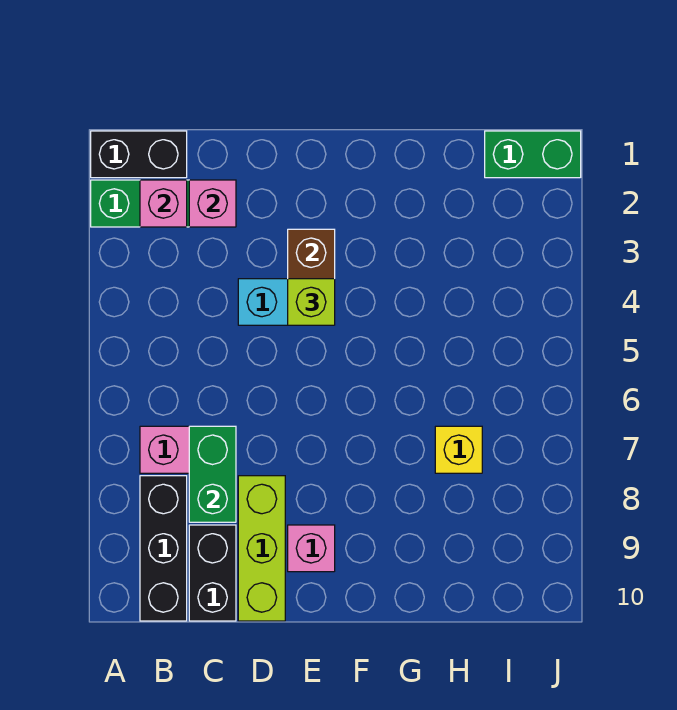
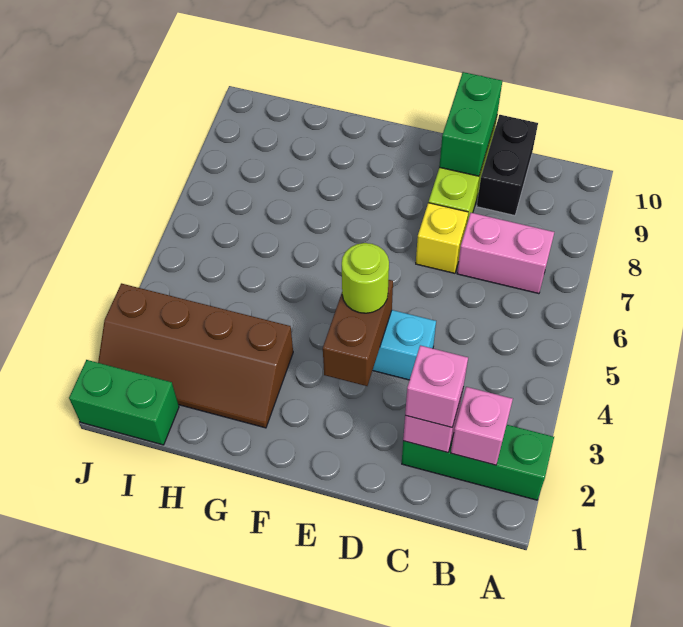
black 1x2 brick [91,131,187,178] -> none
black 1x3 brick [140,476,187,621] -> none
green 1x2 brick [189,426,236,522] -> green 1x2 brick moved to [439,72,502,176]
lime 1x1 brick [288,279,335,325] -> lime 1x1 round brick [342,243,389,313]
pink 1x1 brick [288,525,335,572] -> pink 1x1 brick moved to [405,345,468,427]
none -> brown 2x4 slope [98,283,293,428]
yellow 1x1 brick [435,426,482,473] -> yellow 1x1 brick moved to [416,203,468,273]

